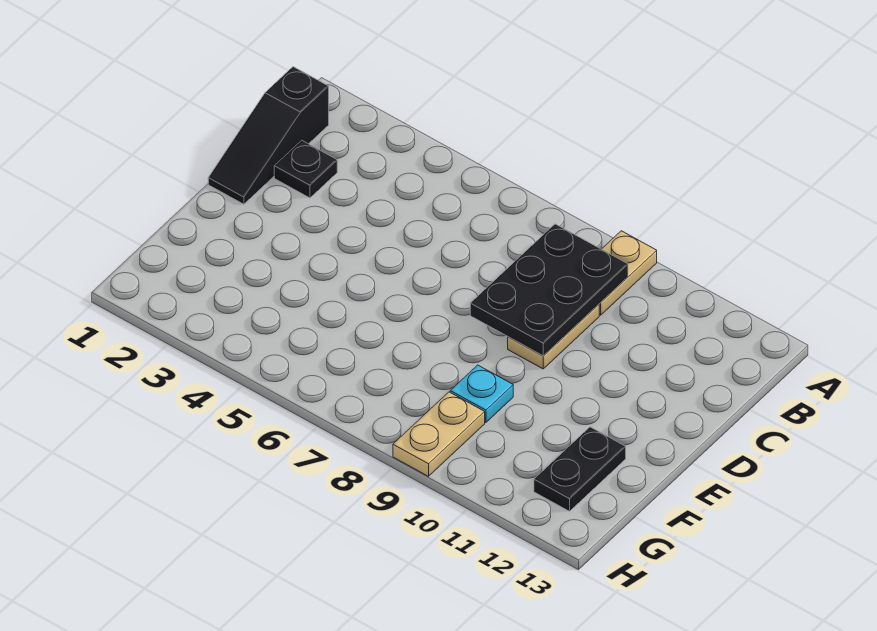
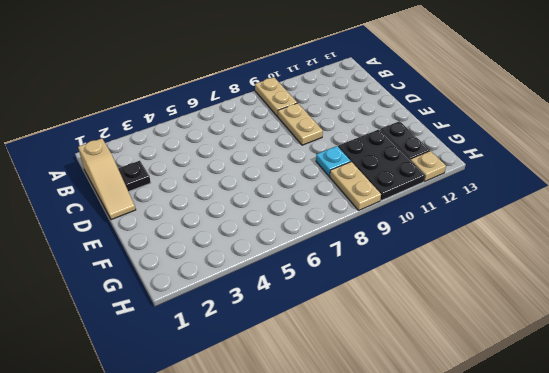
black 1x3 slope [208,67,329,204] -> tan 1x3 slope [78,138,136,220]
black 2x3 plate [470,224,628,356] -> black 2x3 plate moved to [338,129,425,201]
none -> tan 1x1 plate [411,151,446,181]

